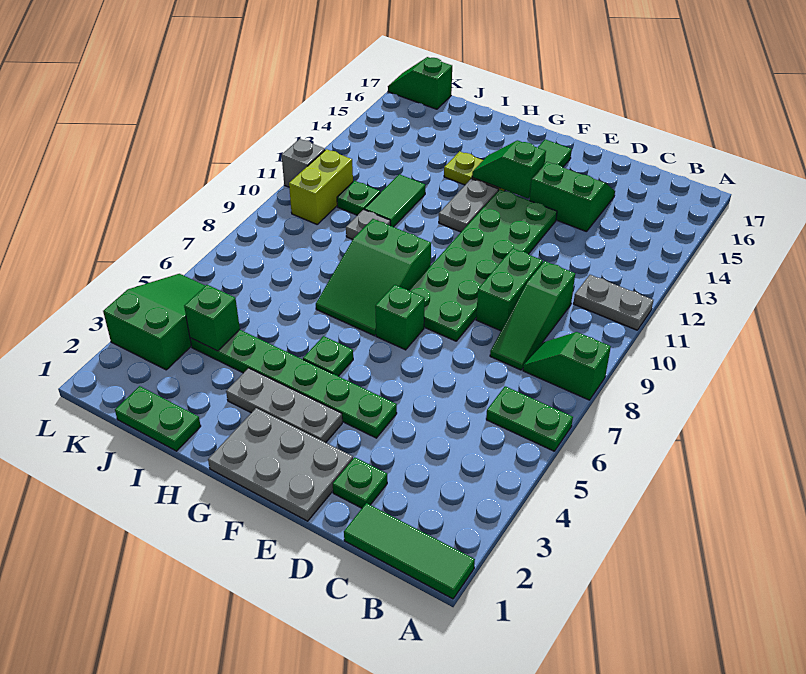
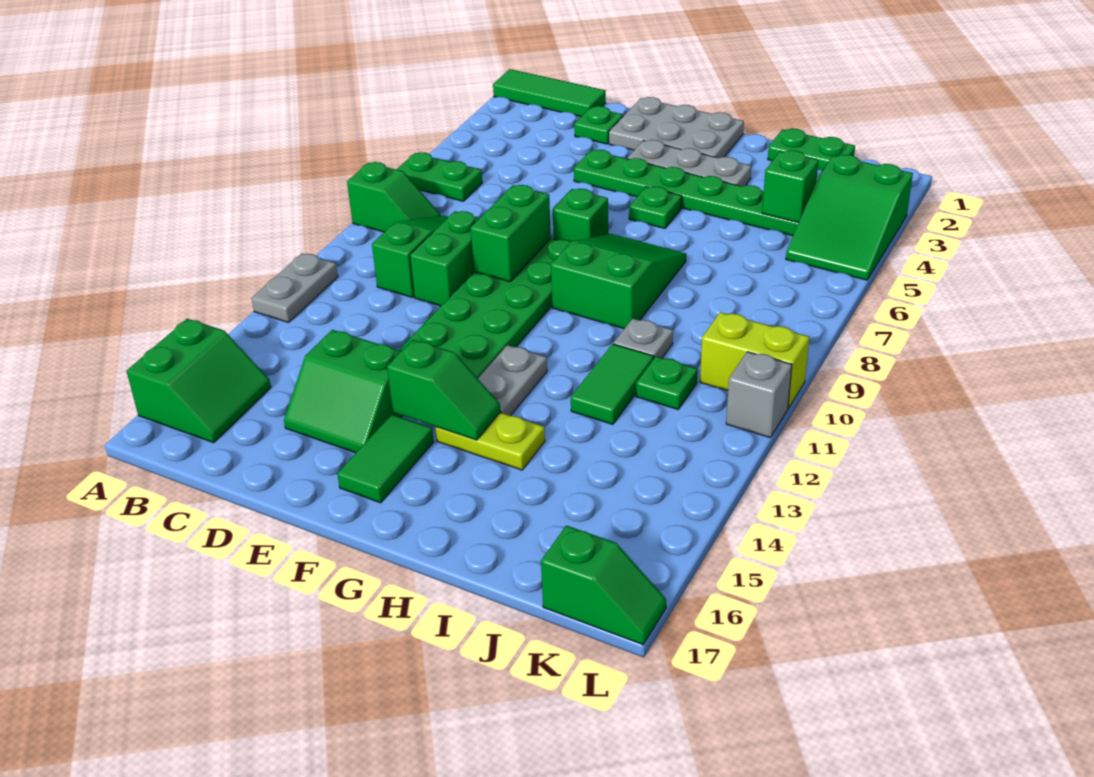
grey 1x2 plate [573,275,653,330] -> grey 1x2 plate turned to [252,253,338,323]
none -> green 2x2 slope [127,319,271,443]
none -> green 1x2 brick [470,185,551,282]
lime 1x2 brick [289,149,353,224] -> lime 1x2 brick turned to [700,312,809,408]

